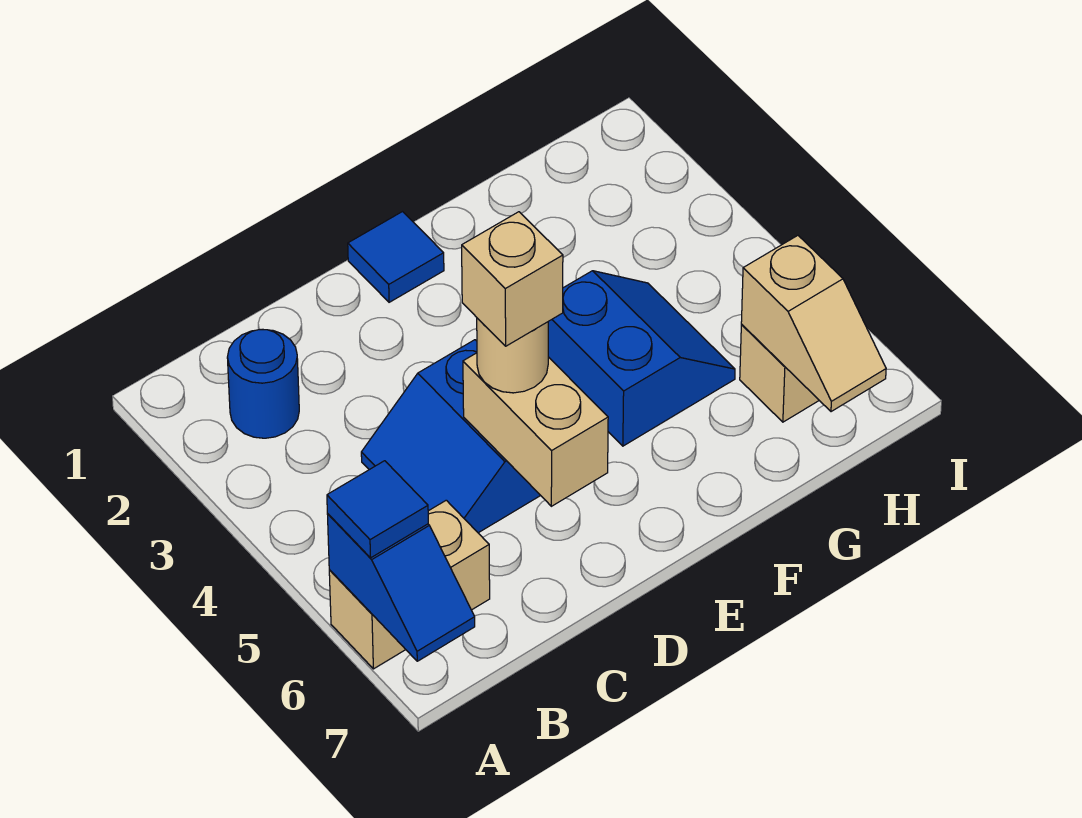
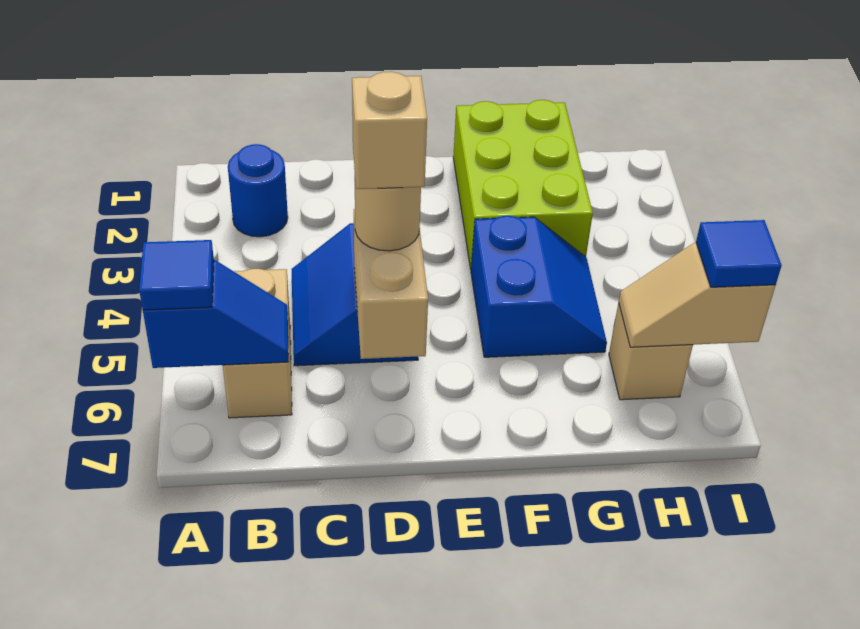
tan 1x2 brick [329,500,490,669] -> tan 1x2 brick turned to [223,269,292,418]
blue 1x2 slope [327,514,475,661] -> blue 1x2 slope turned to [143,260,289,368]
blue 1x1 tile [348,212,444,302] -> blue 1x1 tile moved to [696,220,782,287]
none -> lime 2x3 brick [453,100,593,269]
tan 1x2 slope [741,236,886,412] -> tan 1x2 slope turned to [619,242,776,347]

